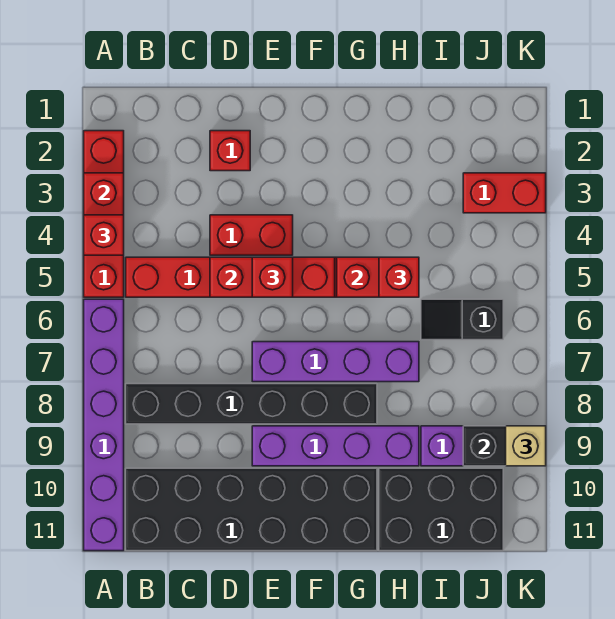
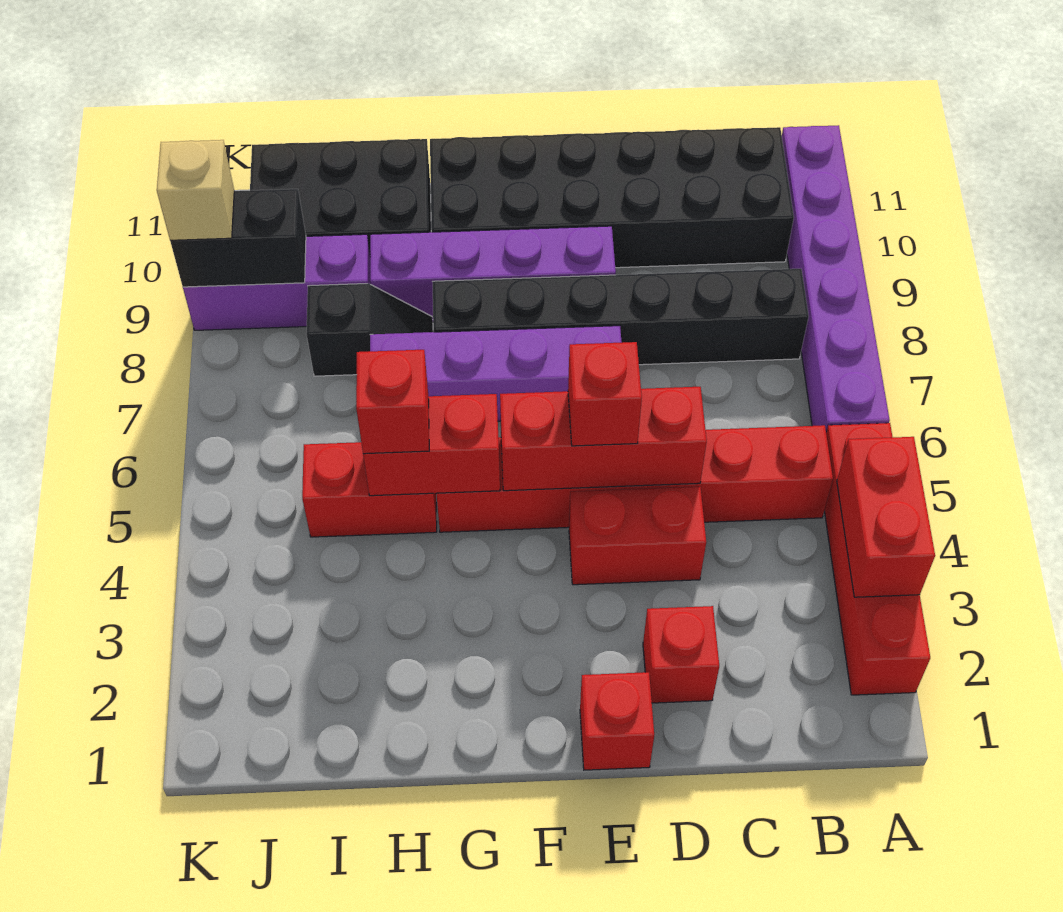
red 1x1 brick [84,215,124,255] -> red 1x1 brick moved to [580,672,654,770]
black 1x2 slope [421,299,503,340] -> black 1x2 slope moved to [307,283,433,376]
red 1x2 brick [463,173,546,213] -> red 1x2 brick moved to [302,442,437,537]

